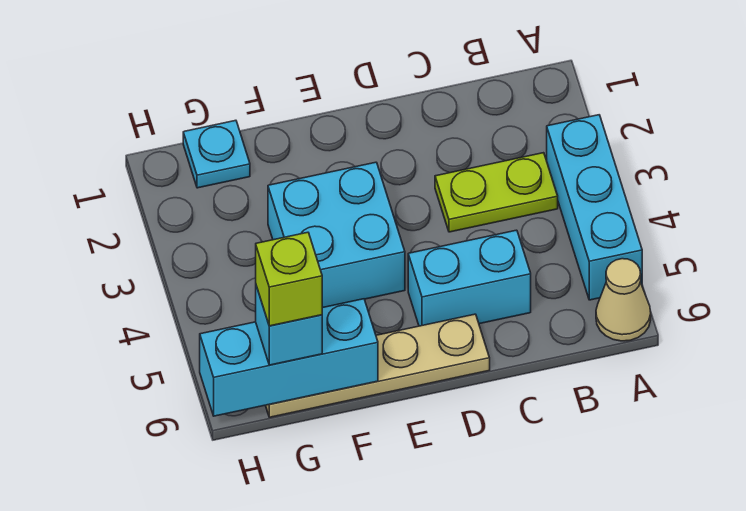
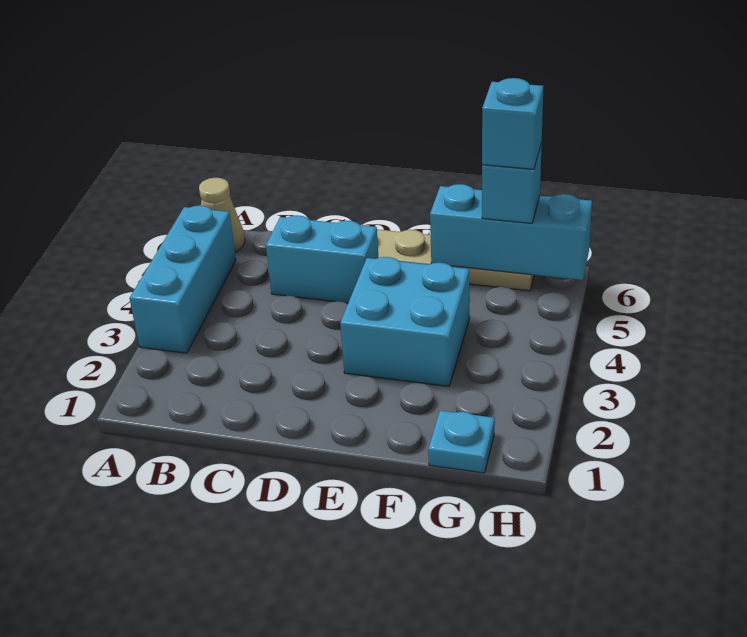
lime 1x2 plate [435,153,558,232] -> none
lime 1x1 brick [256,232,322,326] -> cyan 1x1 brick [482,78,544,169]

